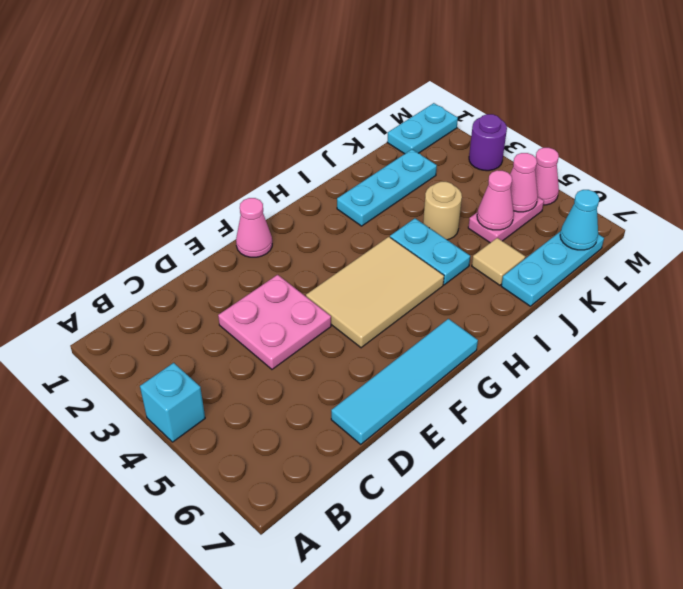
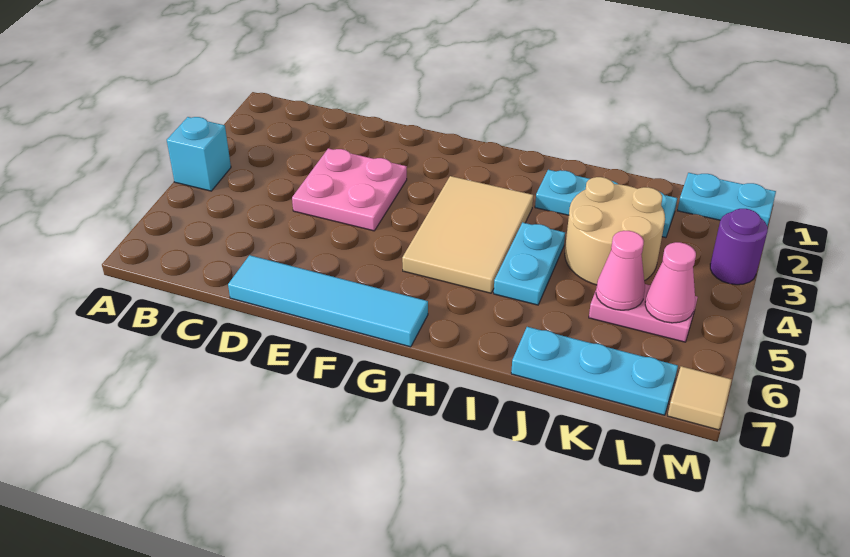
pink 1x1 cone [236,198,272,257] -> none
tan 2x3 tile [306,237,444,348] -> tan 2x3 tile turned to [402,176,533,293]
tan 1x1 round brick [423,182,462,240] -> tan 2x2 round brick [565,177,665,285]
tan 1x1 tile [472,238,525,285] -> tan 1x1 tile moved to [668,366,732,430]
cyan 1x1 cone [560,190,599,250] -> none
pink 1x1 cone [535,148,559,205] -> none

